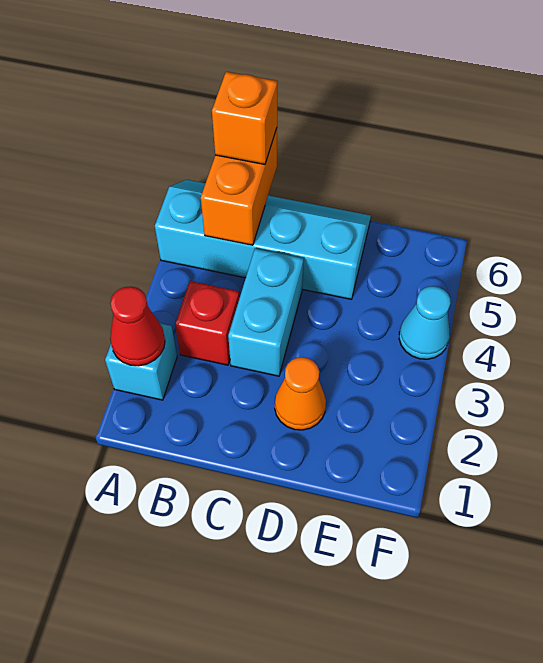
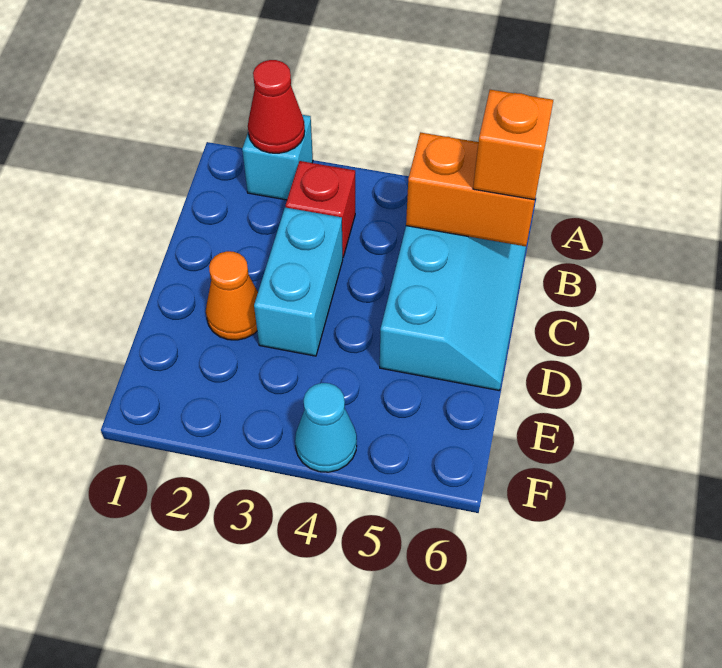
cyan 1x2 brick [228,248,304,376] -> cyan 1x2 brick turned to [254,207,343,356]

